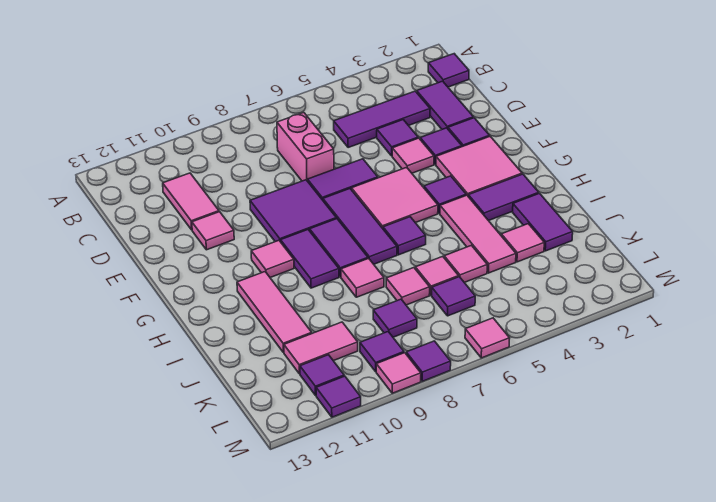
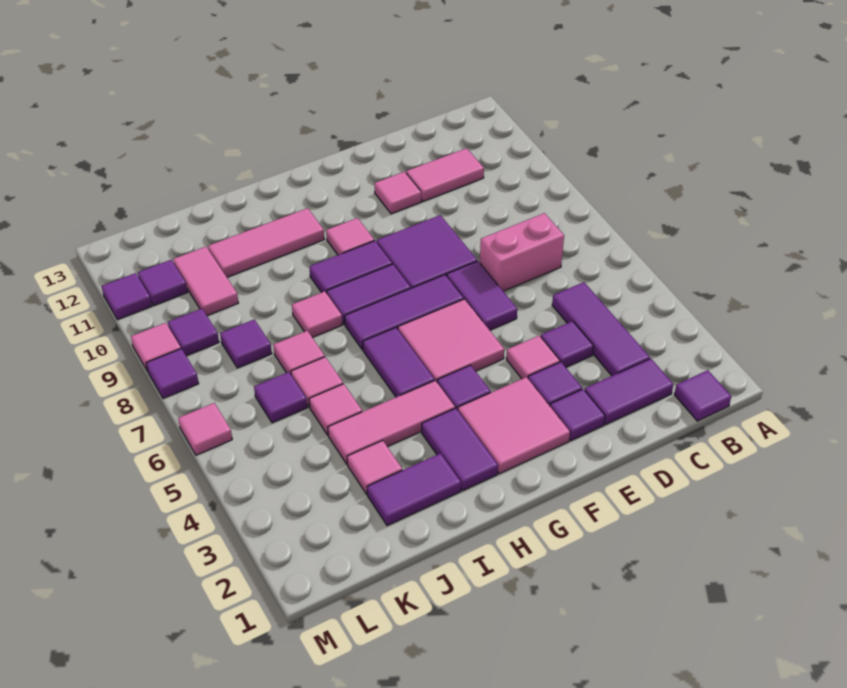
purple 1x1 tile [383,217,426,255] -> purple 1x2 tile [363,328,435,397]

